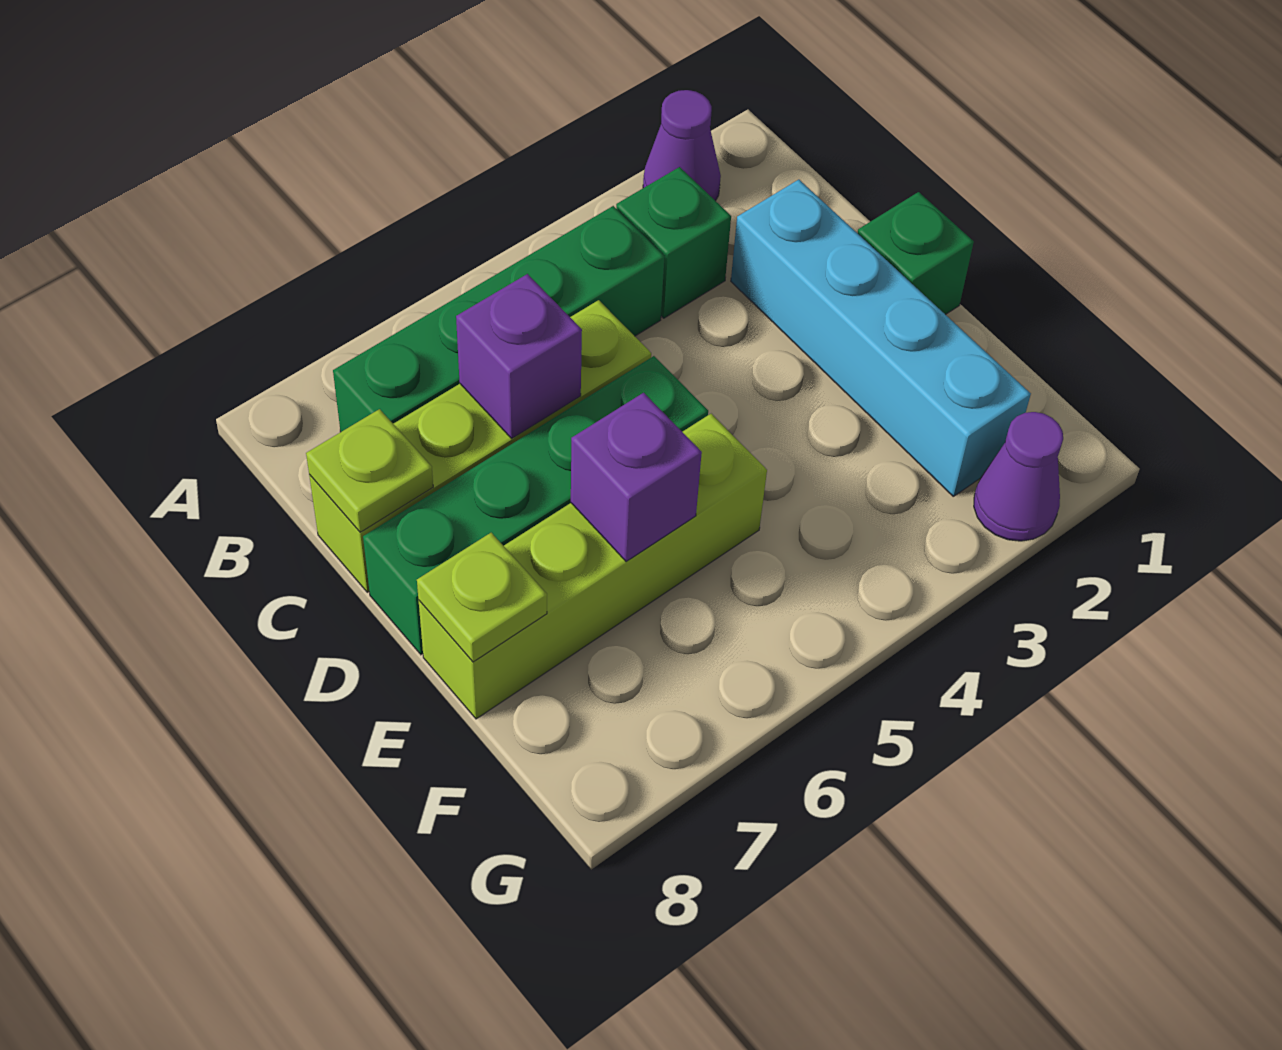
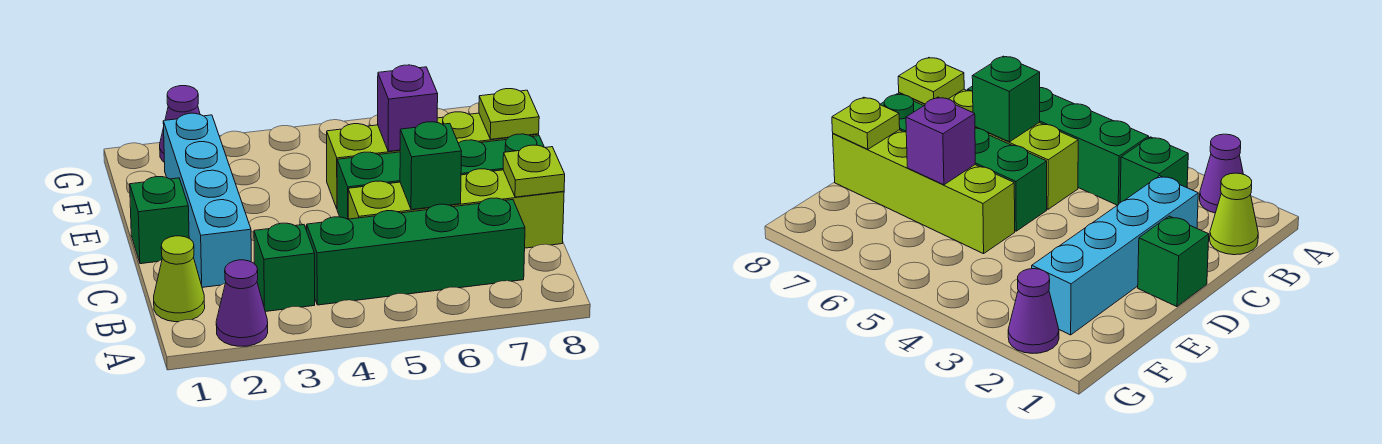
none -> lime 1x1 cone [154,236,205,322]
purple 1x1 brick [456,274,582,439] -> green 1x1 brick [400,122,462,210]

